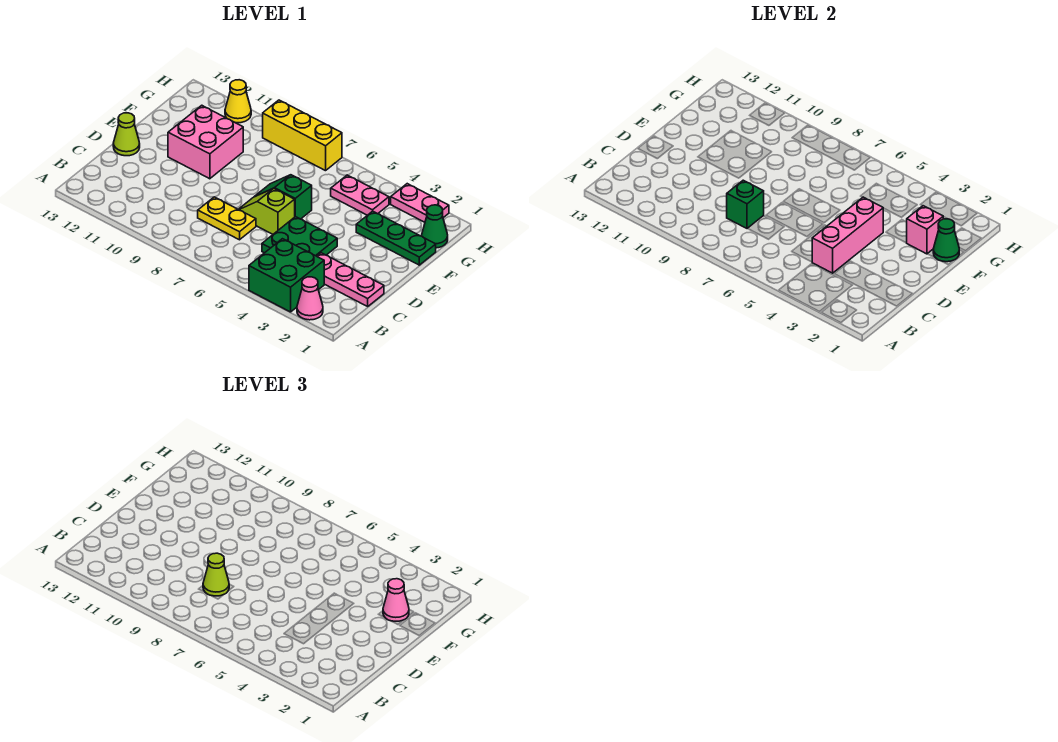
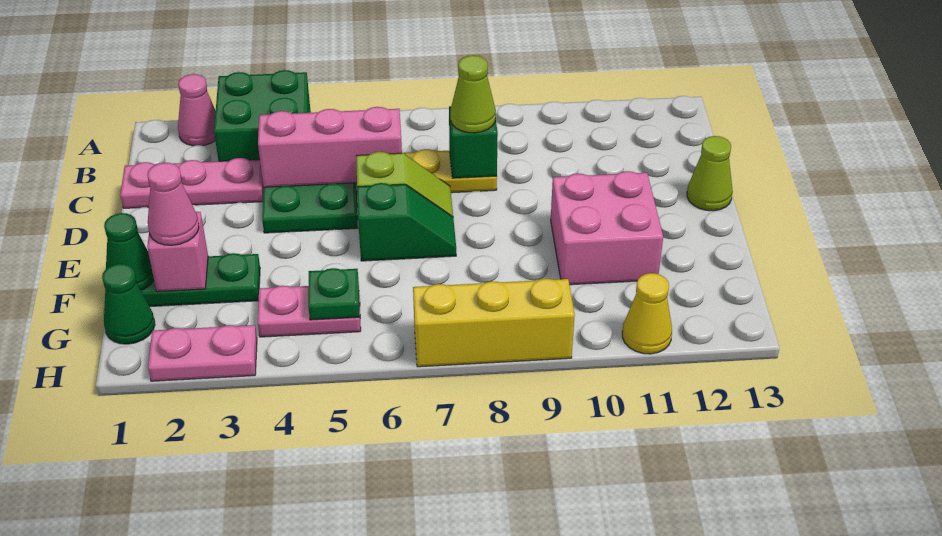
pink 1x3 brick [812,197,883,273] -> pink 1x3 brick turned to [258,107,402,187]
none -> green 1x1 plate [308,268,360,320]

